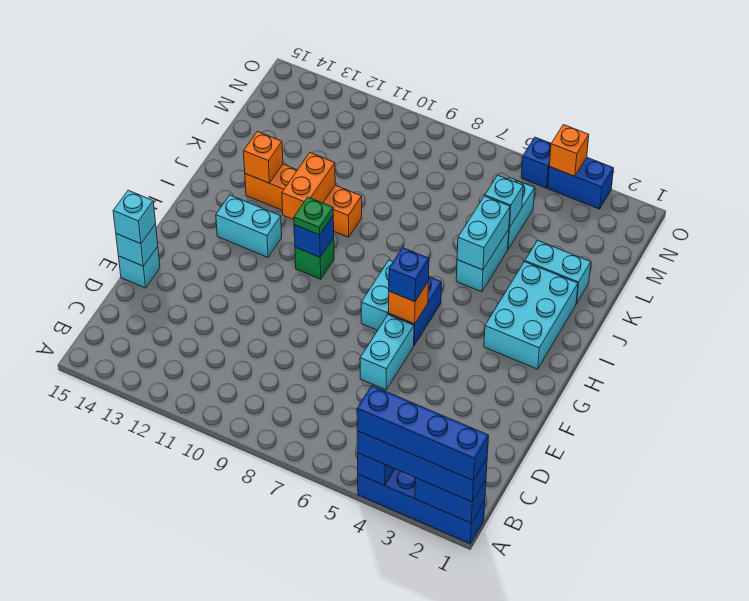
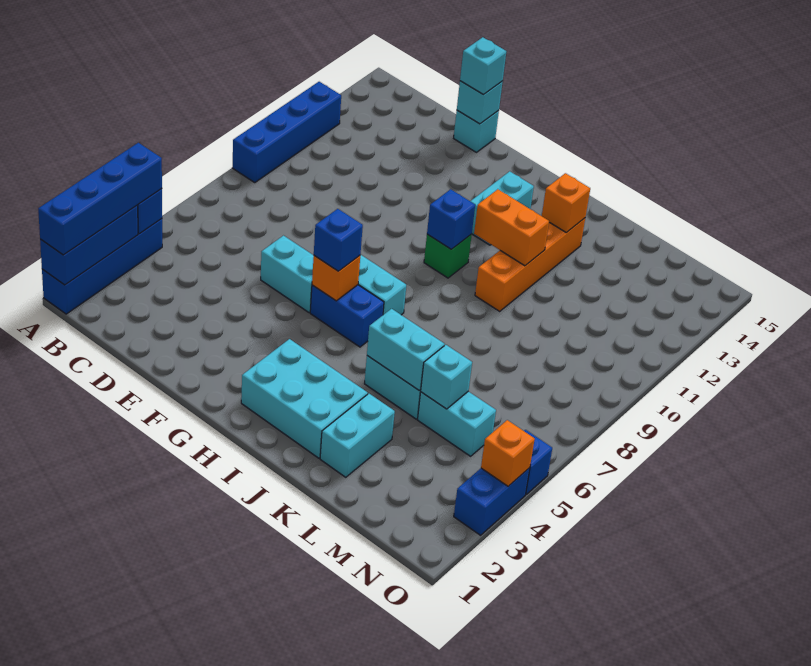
blue 1x2 brick [415,478,486,523] -> blue 1x3 brick [40,205,138,285]
blue 1x4 brick [357,386,489,480] -> blue 1x4 brick moved to [233,82,341,182]
green 1x1 plate [294,197,333,235] -> none

